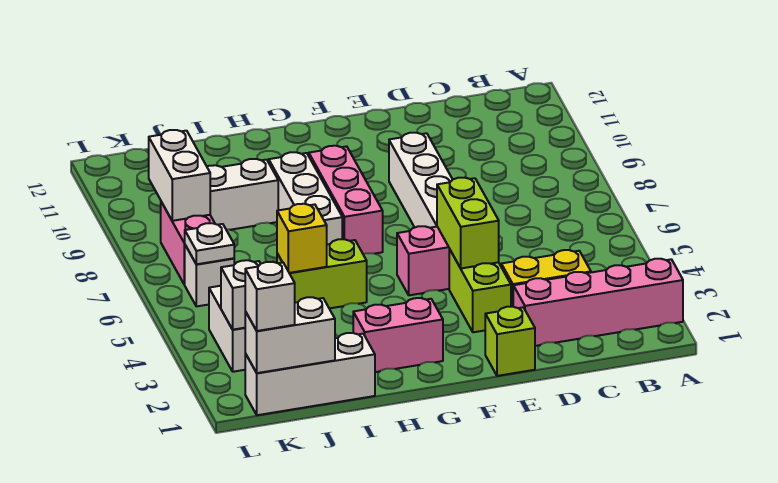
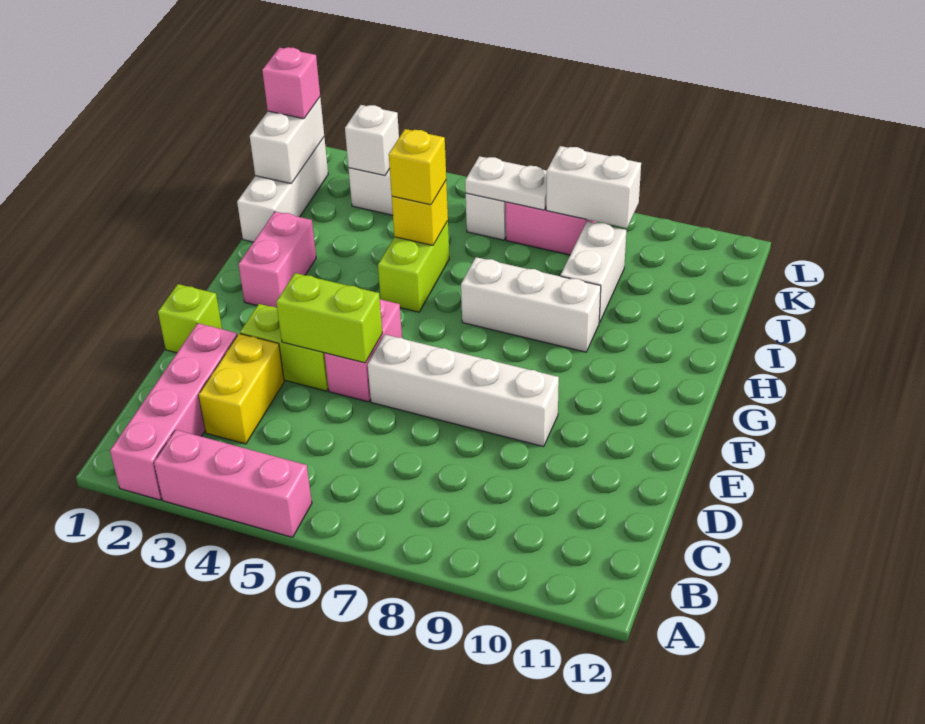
pink 1x3 brick [309,146,383,254] -> pink 1x3 brick moved to [154,430,312,537]
none -> yellow 1x1 brick [389,129,446,205]
white 1x1 brick [245,262,295,331] -> pink 1x1 brick [262,47,320,119]
white 1x1 plate [185,223,234,264] -> white 1x2 plate [465,156,547,210]

